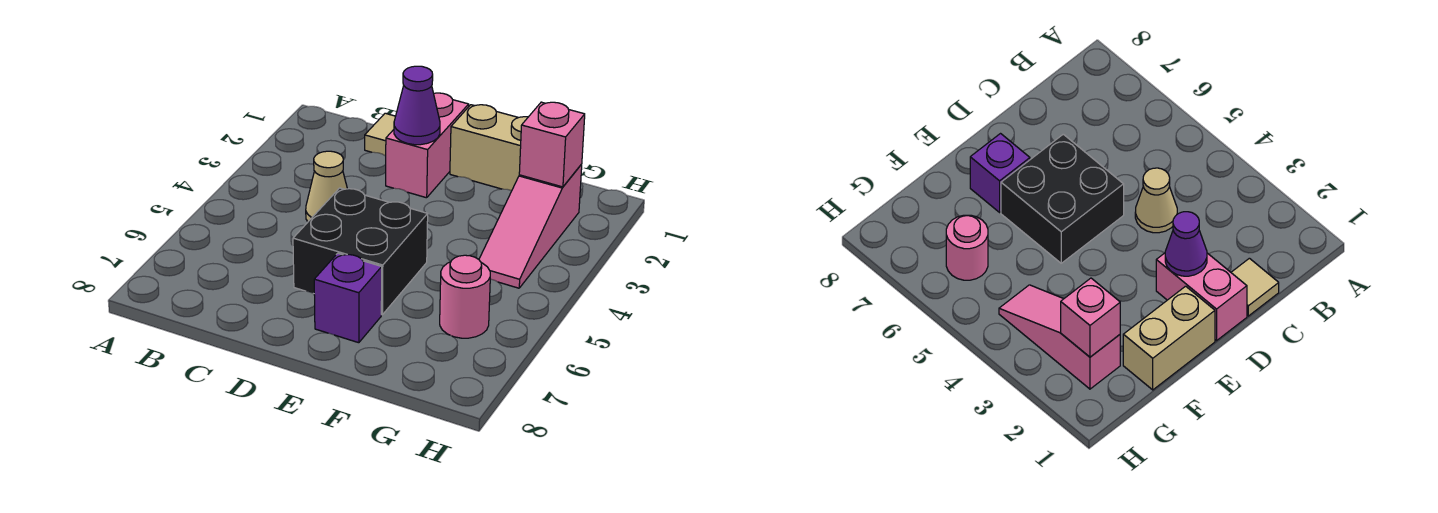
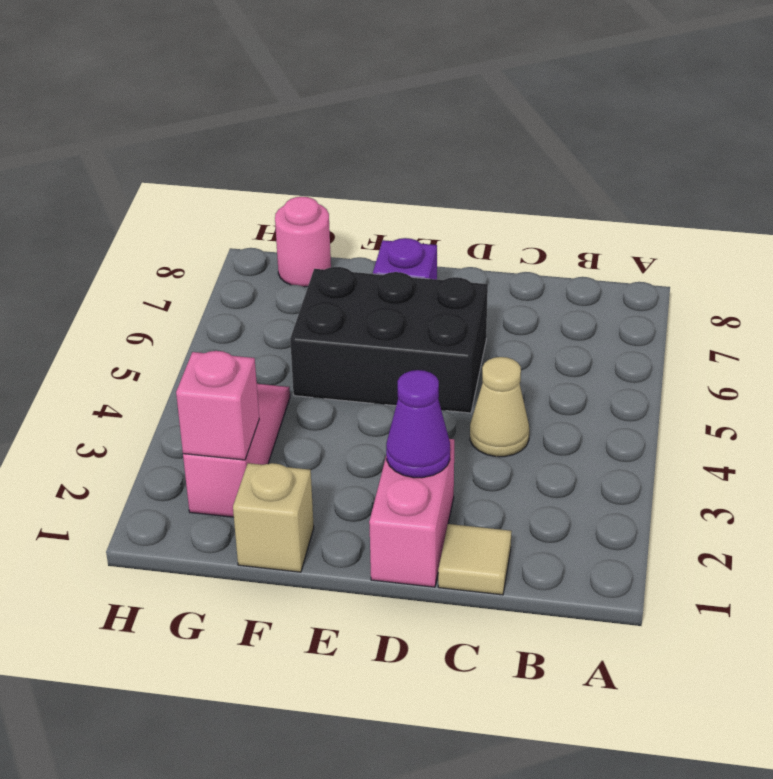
black 2x2 brick [293,188,428,315] -> black 2x3 brick [290,267,488,413]
tan 1x2 brick [450,105,528,191] -> tan 1x1 brick [233,463,314,572]
pink 1x1 round brick [440,255,490,338] -> pink 1x1 round brick moved to [275,197,331,287]

